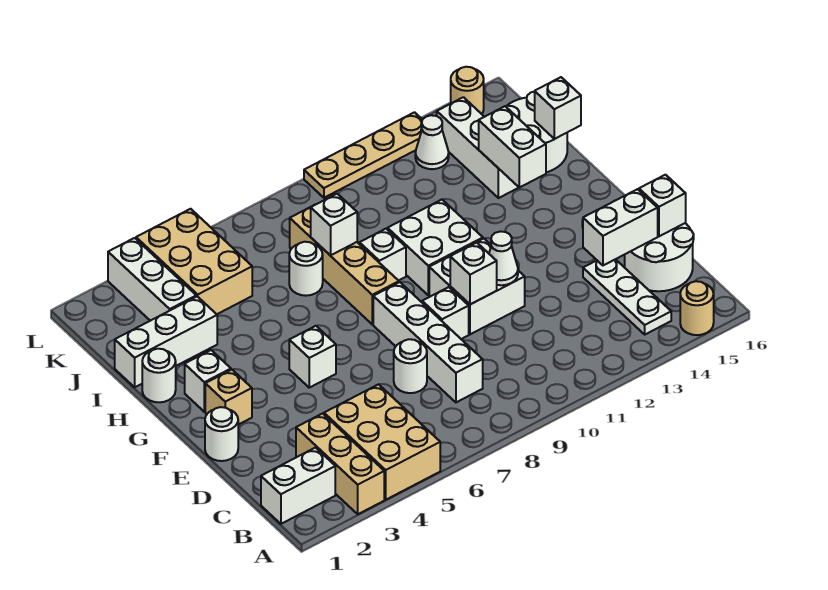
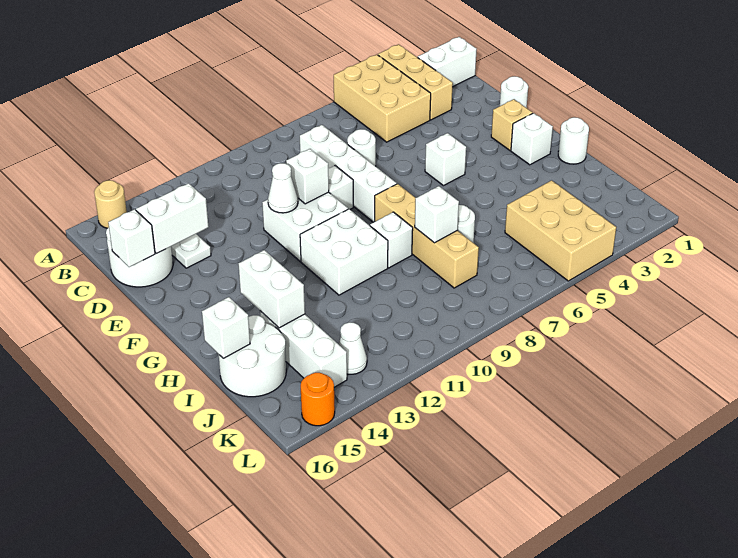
white 1x3 brick [115,296,217,387] -> none
white 1x3 brick [108,238,196,321] -> none
tan 1x4 plate [304,112,422,198] -> none
tan 1x1 round brick [451,67,484,114] -> orange 1x1 round brick [301,373,335,426]

